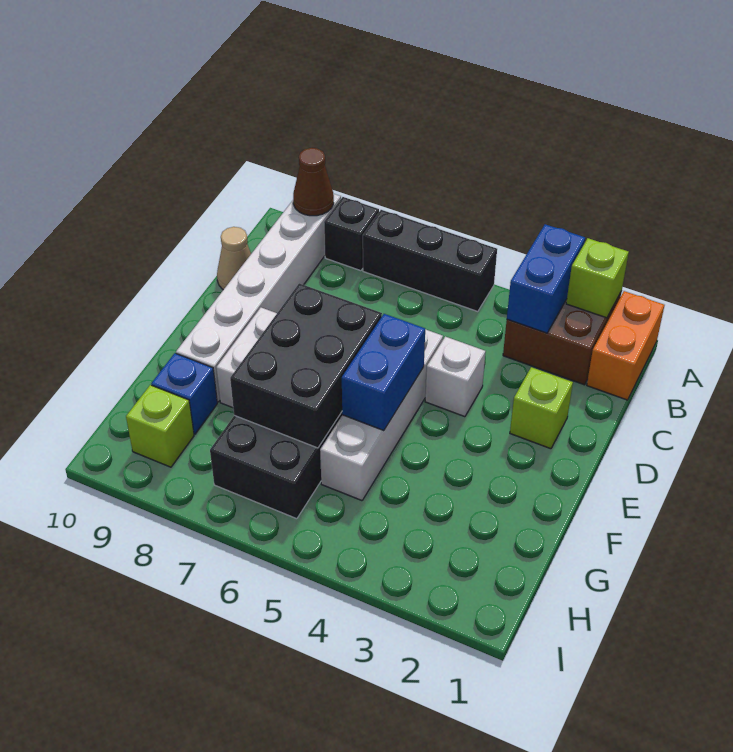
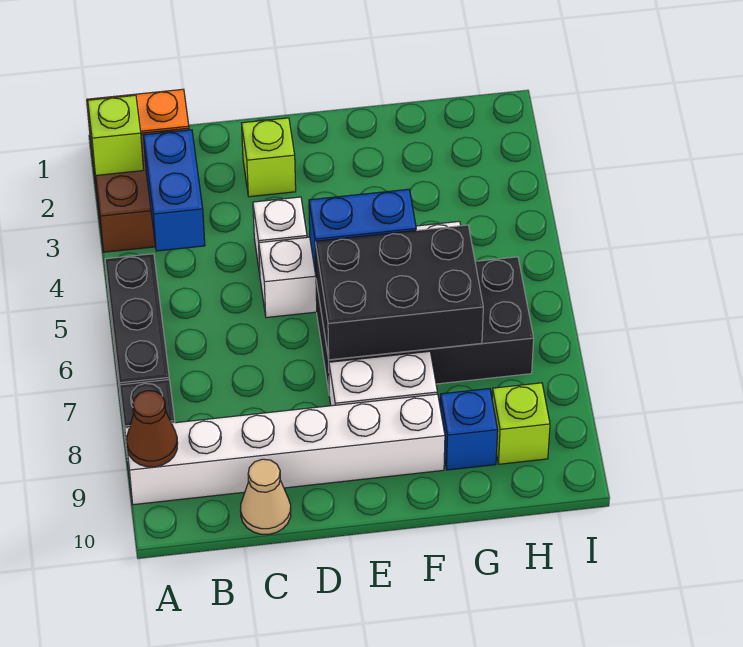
blue 1x2 brick [507,224,585,333] -> blue 1x2 brick turned to [143,130,205,251]

